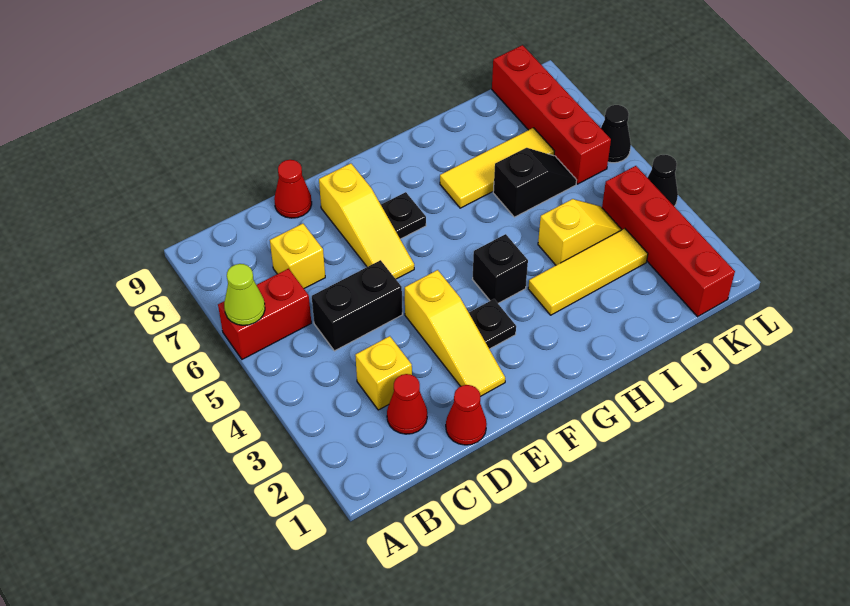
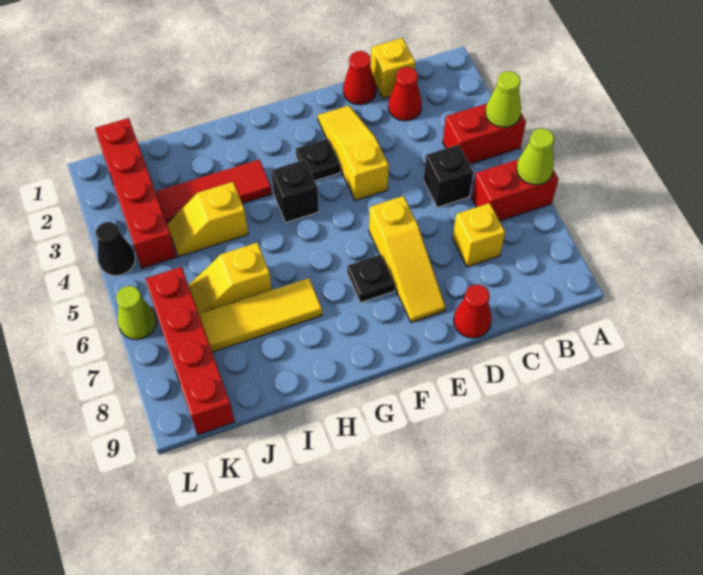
none -> red 1x2 brick [443,104,526,164]
none -> lime 1x1 cone [485,71,521,127]
yellow 1x1 brick [355,336,412,410] -> yellow 1x1 brick moved to [370,38,415,98]
black 1x2 brick [312,260,402,351] -> black 1x1 brick [424,145,473,207]
yellow 1x3 slope [319,163,414,279] -> yellow 1x3 slope turned to [369,196,446,322]
yellow 1x3 tile [528,229,648,315] -> red 1x3 tile [156,160,272,224]
black 1x2 slope [493,148,577,217] -> yellow 1x2 slope [189,243,272,314]
black 1x1 cone [601,105,631,163] -> lime 1x1 cone [116,286,156,340]

